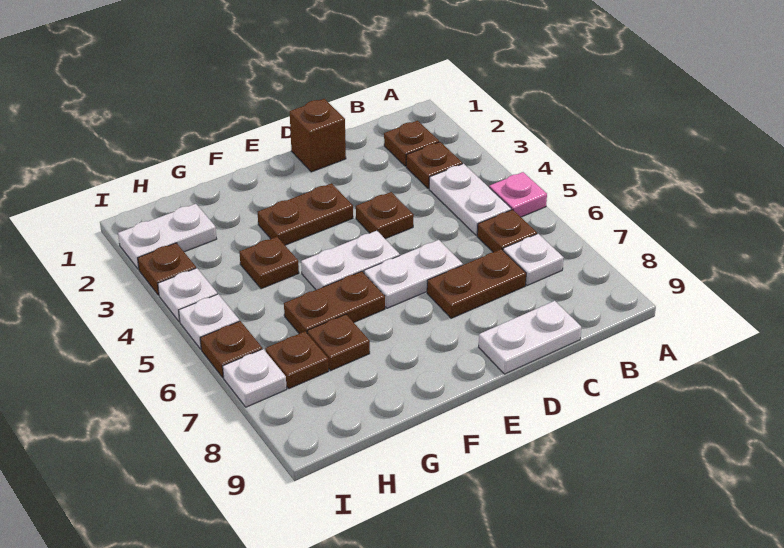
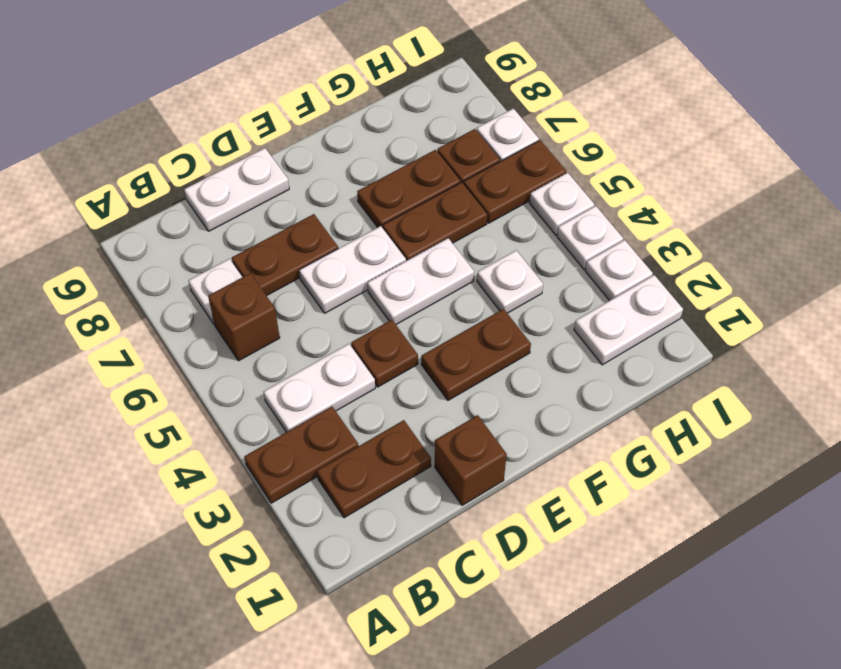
pink 1x1 plate [489,172,547,217] -> none
brown 1x1 plate [384,121,439,166] -> brown 1x2 plate [317,420,431,518]
brown 1x1 plate [406,142,462,189] -> brown 1x2 plate [244,407,358,503]
white 1x2 plate [429,164,511,236] -> white 1x2 plate turned to [263,344,375,432]
brown 1x1 plate [477,210,537,252] -> brown 1x1 brick [208,273,280,361]
brown 1x1 plate [239,237,299,289] -> white 1x1 plate [477,250,543,313]
brown 1x1 plate [307,314,370,370] -> brown 1x2 plate [357,150,461,228]
brown 1x1 plate [138,243,196,295] -> white 1x1 plate [585,240,653,301]
brown 1x1 plate [200,321,262,378] -> brown 1x2 plate [464,140,566,223]

